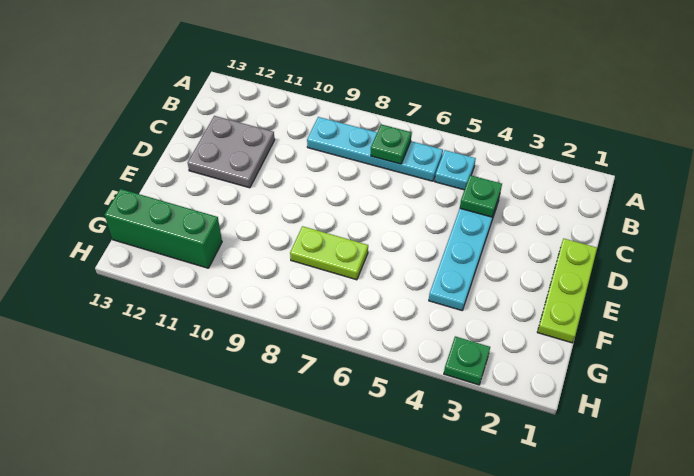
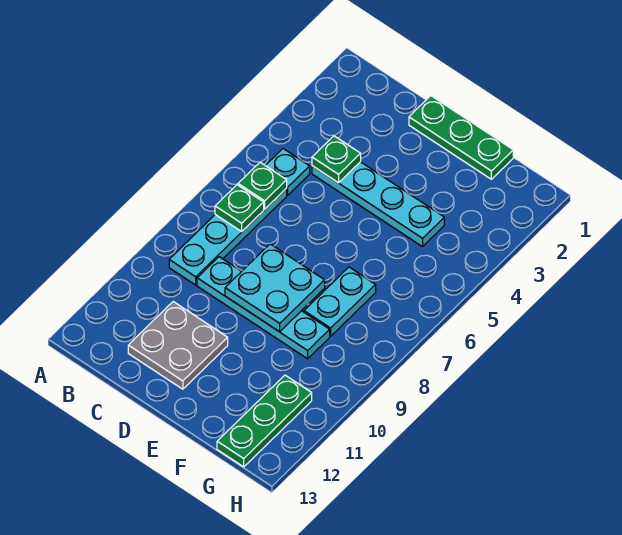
none -> cyan 1x4 plate [197,257,330,359]
lime 1x3 plate [537,239,597,343] -> green 1x3 plate [409,96,513,179]
none -> cyan 2x2 plate [225,244,325,332]
lime 1x2 plate [290,226,368,280] -> cyan 1x2 plate [304,267,376,336]
green 1x3 brick [104,189,222,268] -> green 1x3 plate [217,375,312,467]
green 1x1 plate [444,336,490,385] -> green 1x1 plate moved to [238,162,287,209]

